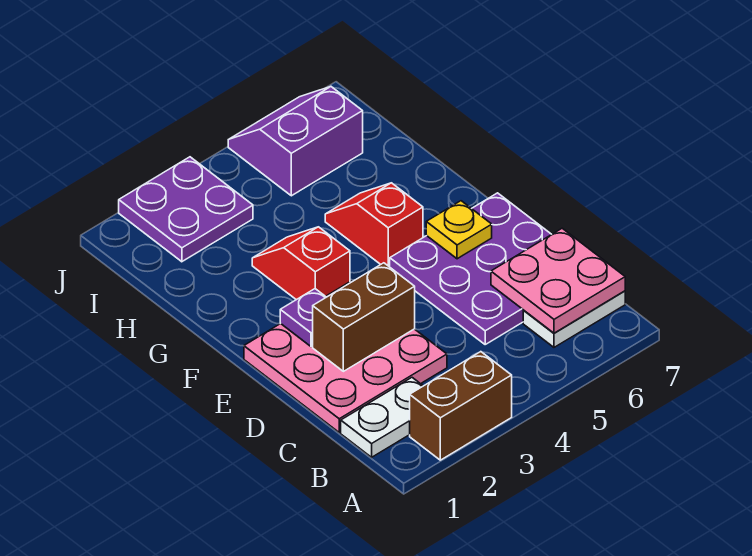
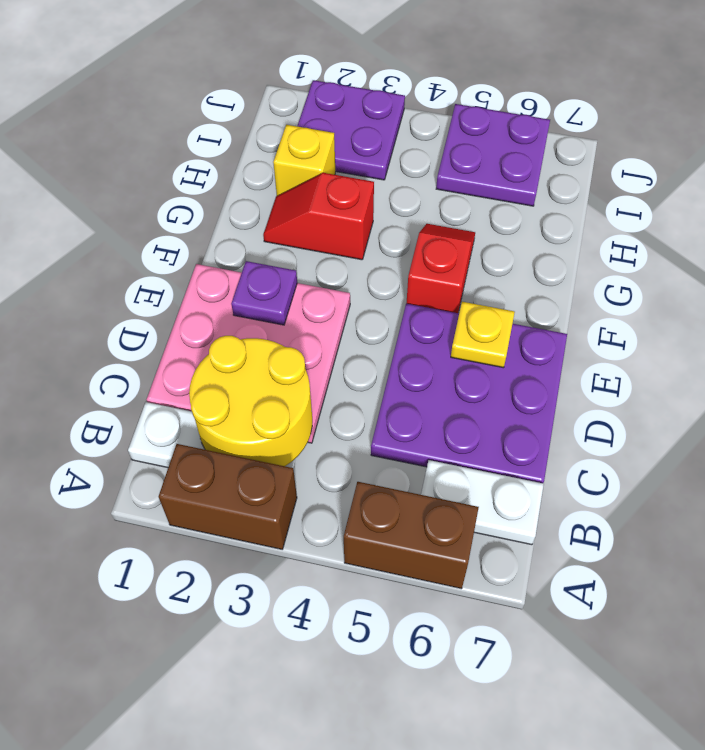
none -> yellow 2x2 round brick [189,336,312,466]
pink 2x2 plate [491,228,625,333] -> none
brown 1x2 brick [313,263,415,371] -> brown 1x2 brick moved to [344,482,479,589]
red 1x2 slope [252,227,350,300] -> red 1x2 slope turned to [263,173,374,260]
none -> yellow 1x1 brick [273,125,335,196]
purple 2x2 slope [228,87,363,196] -> purple 2x2 plate [436,104,550,206]

